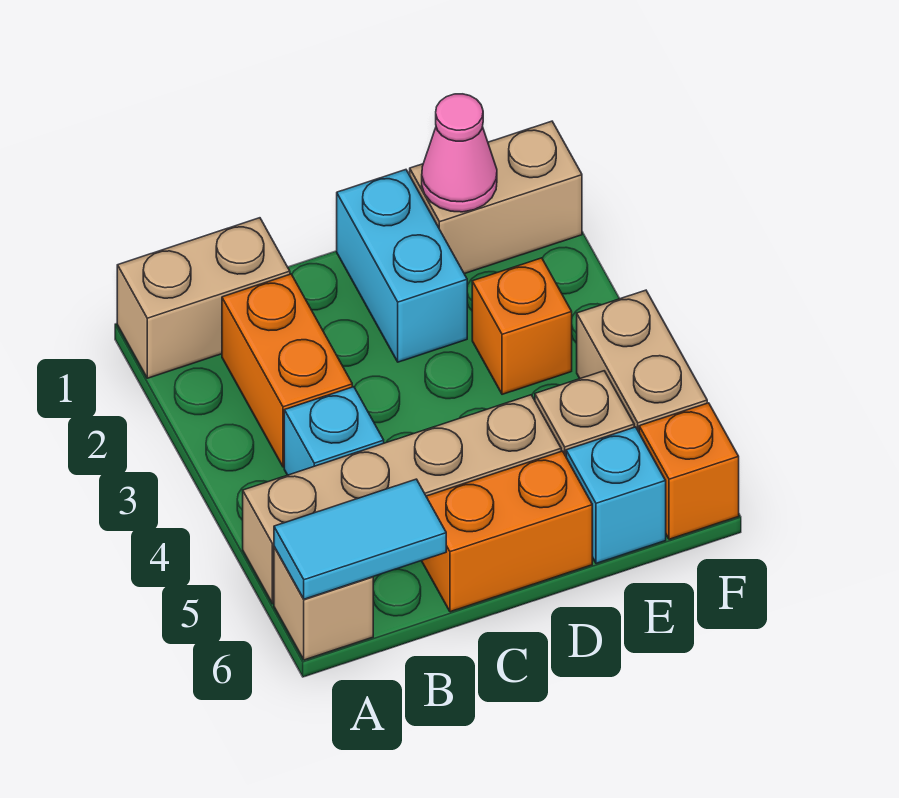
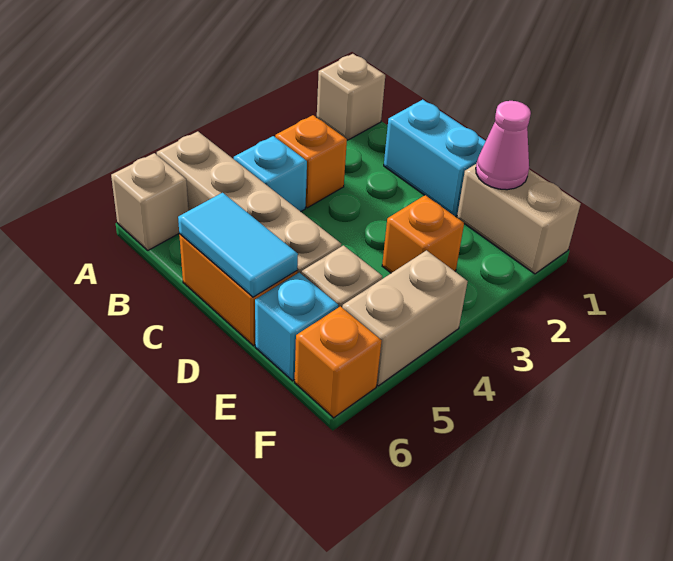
tan 1x2 brick [117,218,290,378] -> tan 1x1 brick [317,54,385,140]
cyan 1x2 tile [274,479,446,599] -> cyan 1x2 tile moved to [178,193,298,297]
orange 1x2 brick [222,274,352,467] -> orange 1x1 brick [275,115,347,208]
cyan 1x2 brick [337,170,467,362] -> cyan 1x2 brick turned to [384,100,486,217]

